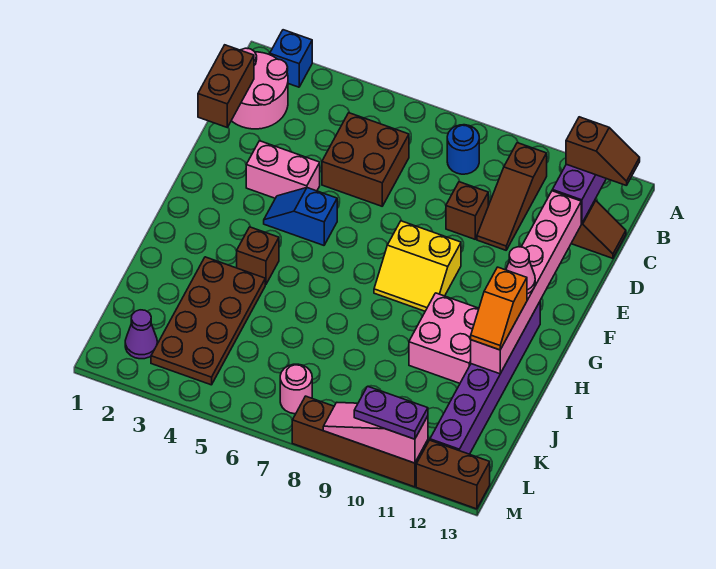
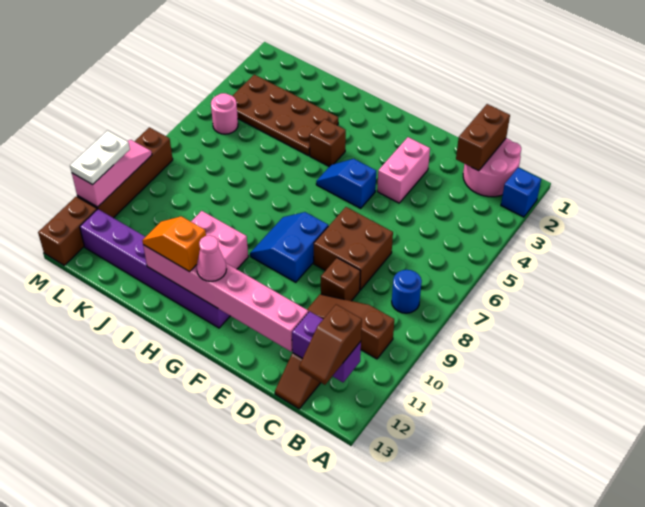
brown 1x2 brick [198,45,254,127] -> brown 1x2 brick turned to [456,104,510,171]
brown 2x2 brick [322,113,409,206] -> brown 2x2 brick moved to [314,207,393,290]
blue 1x2 slope [264,188,337,245] -> blue 1x2 slope turned to [316,159,376,208]
yellow 2x2 slope [374,221,461,311] -> blue 2x2 slope [250,212,328,282]
purple 1x1 cone [125,310,157,359] -> none
pink 1x1 round brick [280,364,312,414] -> pink 1x1 round brick moved to [211,93,238,134]
purple 1x2 plate [354,386,428,439] -> white 1x2 plate [70,131,130,185]

